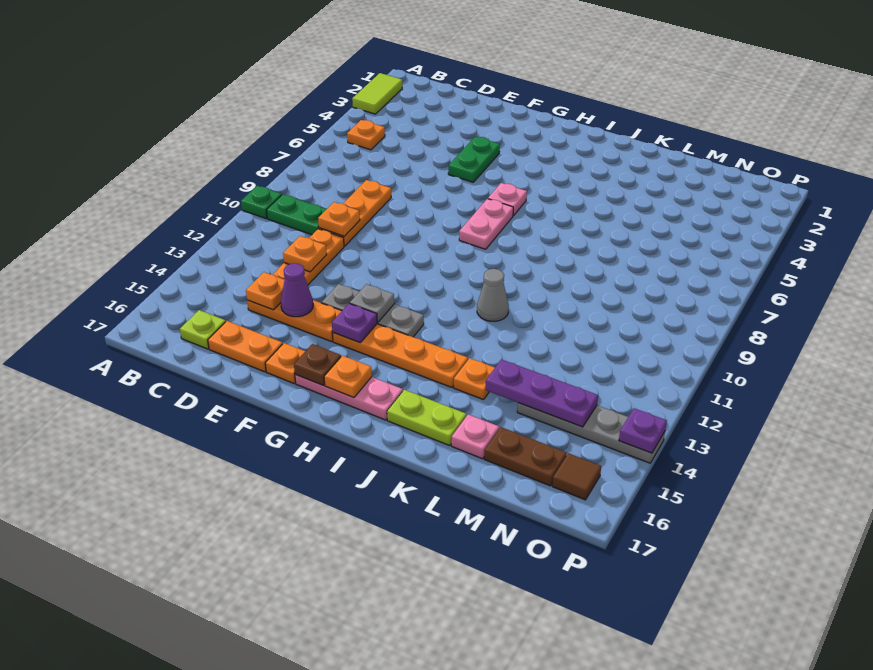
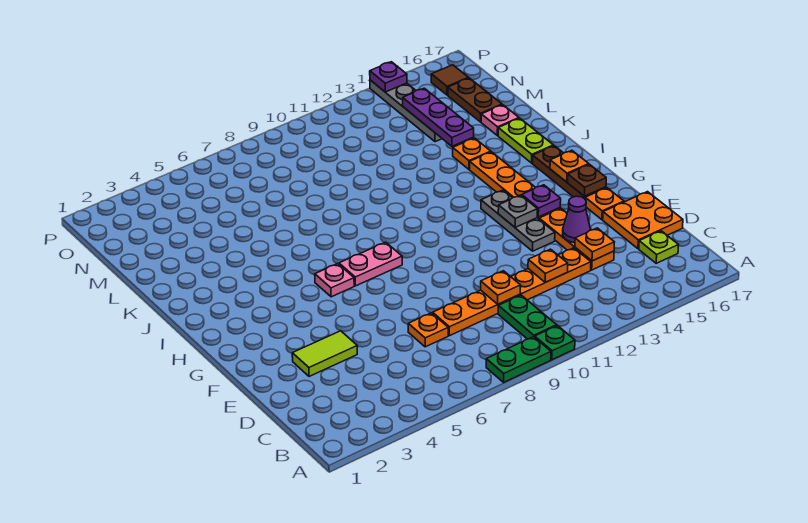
lime 1x2 tile [352,73,402,114] -> lime 1x2 tile moved to [292,331,357,376]
orange 1x1 plate [347,120,385,150] -> orange 1x1 plate moved to [408,313,448,347]
orange 1x2 plate [208,321,283,372] -> orange 2x2 plate [603,192,683,249]
green 1x2 plate [448,137,500,182] -> green 1x2 plate moved to [486,337,551,382]
pink 1x3 plate [295,375,403,420] -> brown 1x3 plate [532,146,606,199]
grey 1x1 cone [477,269,509,321] -> none

